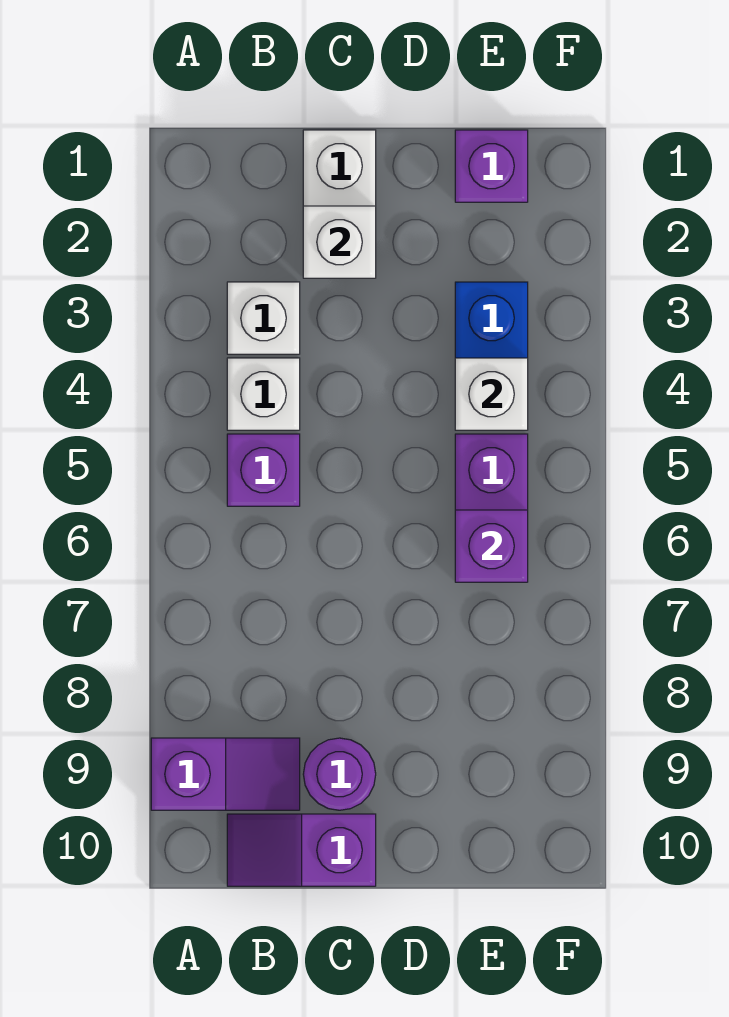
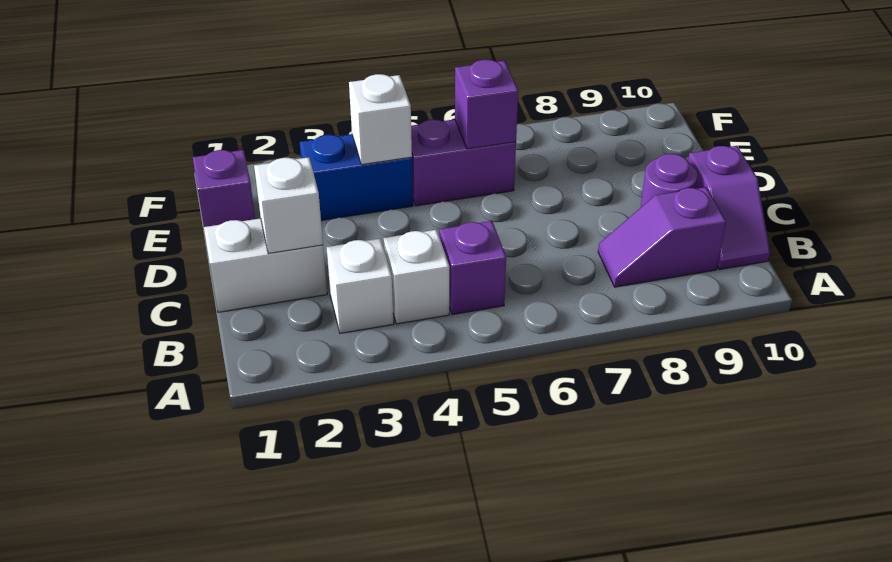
purple 1x2 slope [151,738,300,810] -> purple 1x2 slope turned to [598,187,726,287]

